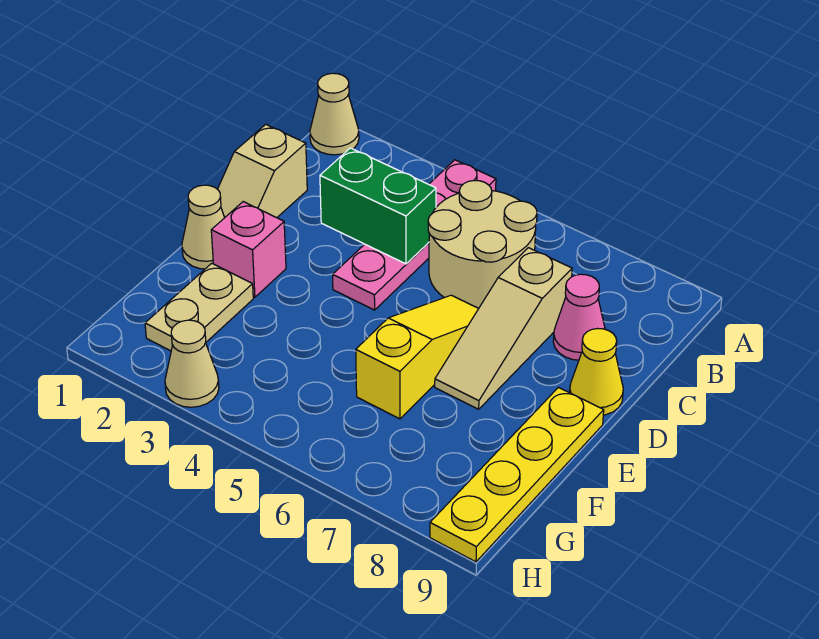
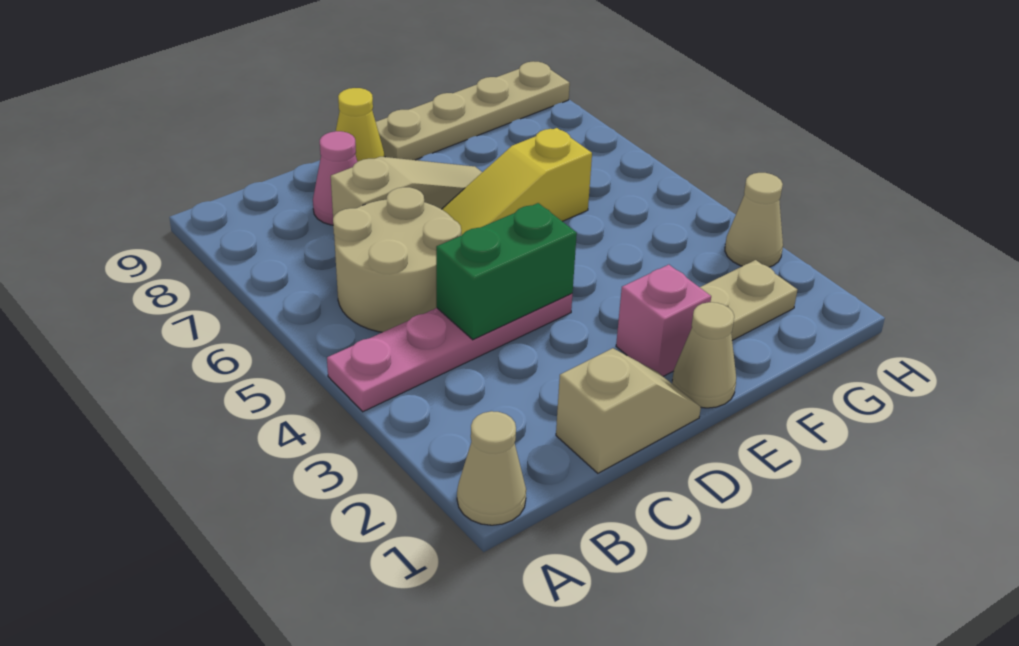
green 1x2 brick [320,148,436,264] -> green 1x2 brick turned to [436,203,577,340]
yellow 1x4 plate [430,388,604,562] -> tan 1x4 plate [376,61,570,160]

